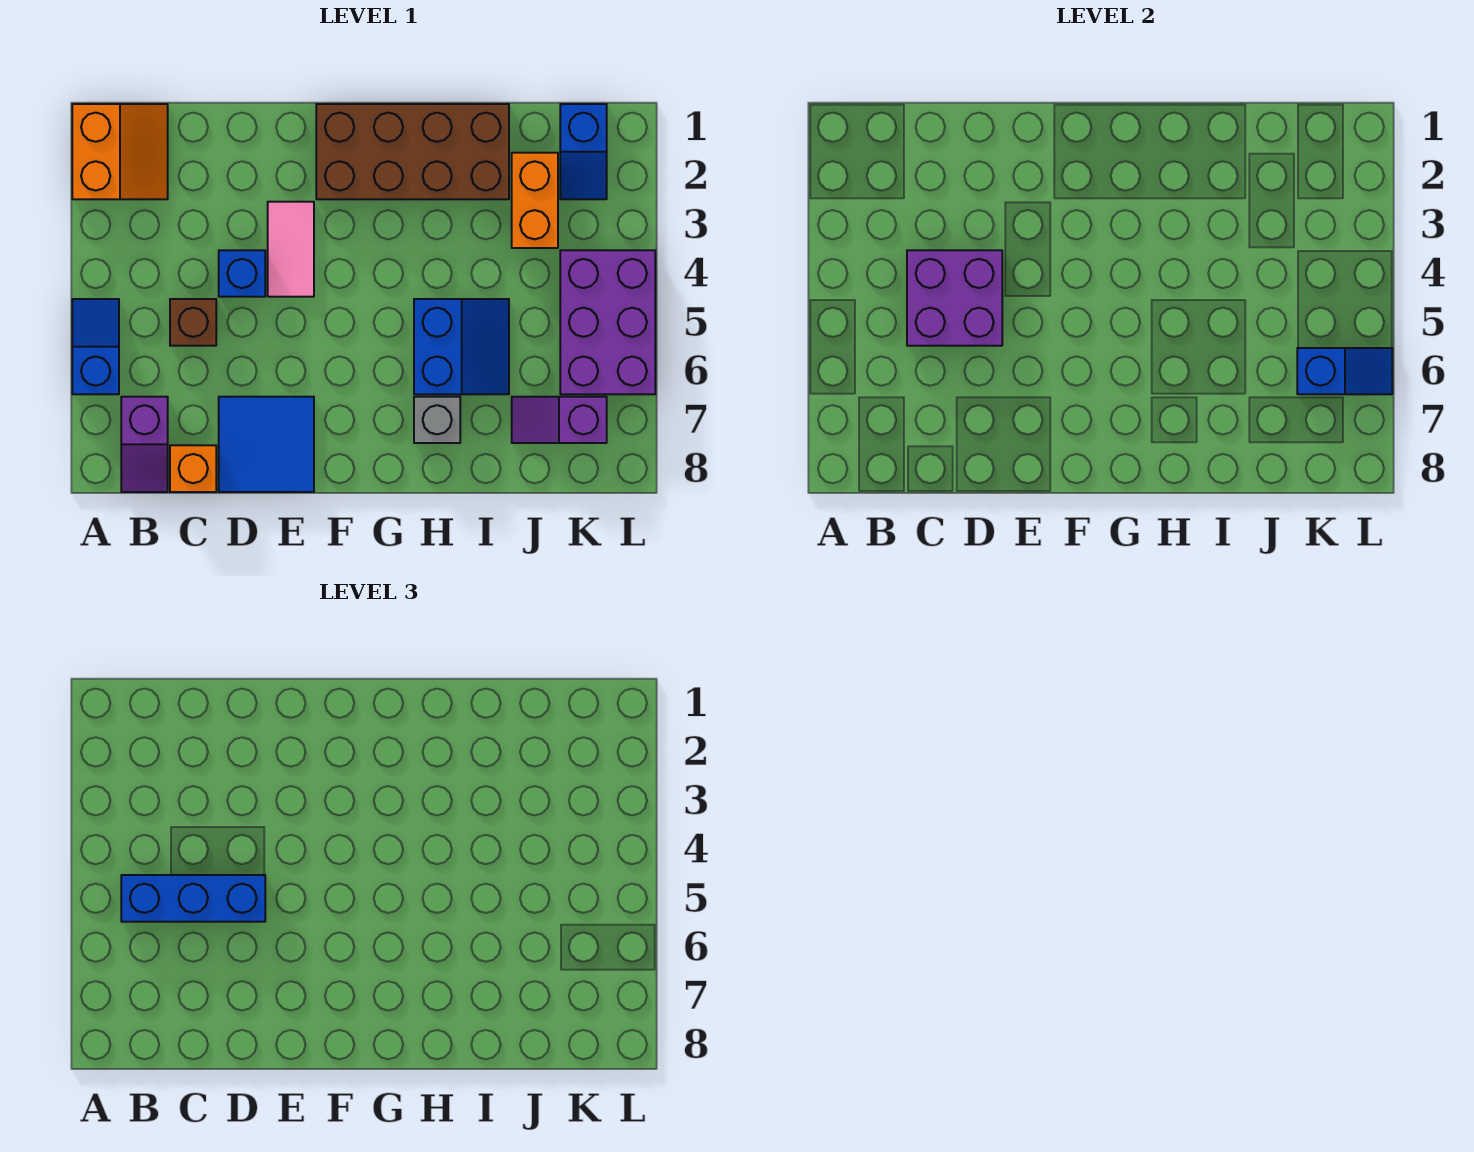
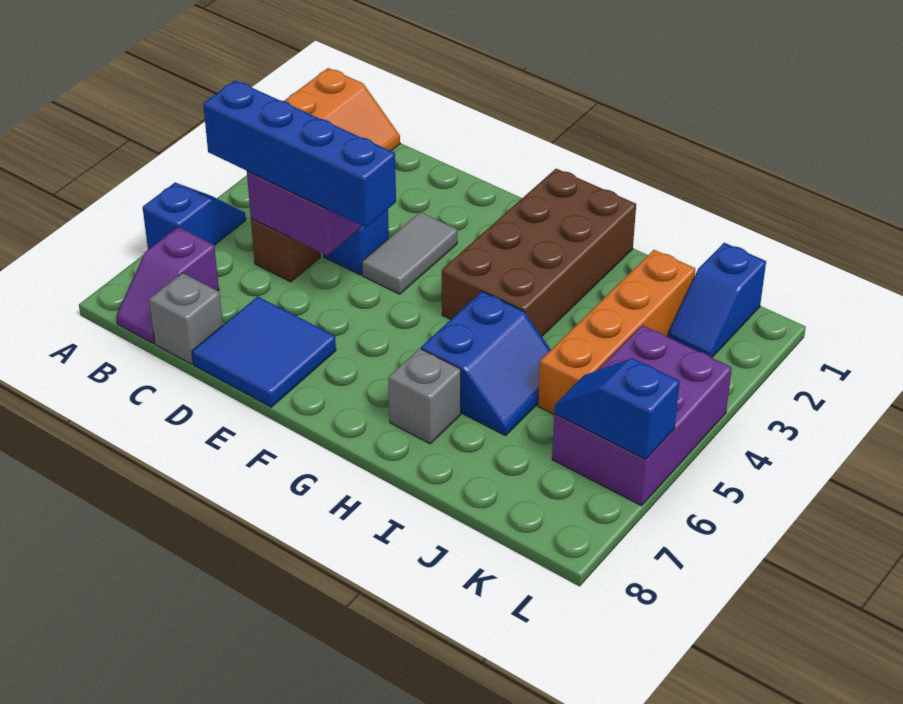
blue 1x3 brick [121,875,265,922] -> blue 1x4 brick [203,80,396,227]
orange 1x1 brick [170,445,216,492] -> grey 1x1 brick [149,273,223,364]
pink 1x2 tile [268,202,314,297] -> grey 1x2 tile [362,212,457,294]
brown 2x4 brick [316,104,509,199] -> brown 2x4 brick turned to [442,169,636,336]
orange 1x2 brick [512,153,558,248] -> orange 1x4 brick [538,250,695,414]
purple 1x2 slope [512,397,607,443] -> none
blue 1x2 slope [1297,348,1392,394] -> blue 1x2 slope turned to [554,358,679,459]

